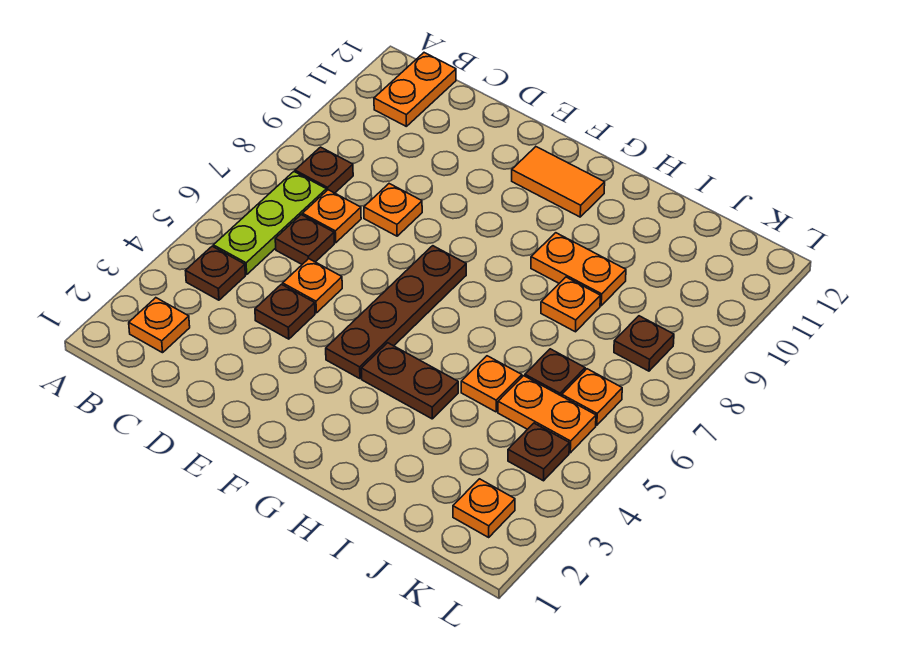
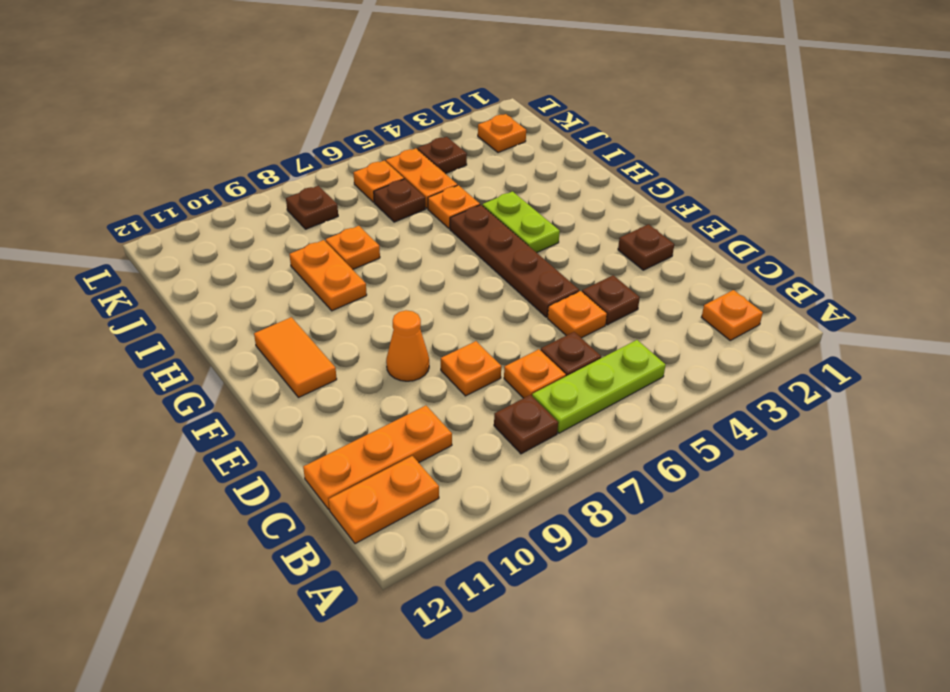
brown 1x1 plate [186,246,245,300] -> brown 1x1 plate moved to [618,224,674,270]
none -> orange 1x3 plate [303,406,452,509]
none -> orange 1x1 cone [386,310,429,381]
brown 1x4 plate [326,246,466,379] -> brown 1x4 plate turned to [450,205,579,317]
brown 1x2 plate [361,343,458,419] -> lime 1x2 plate [482,192,560,253]

